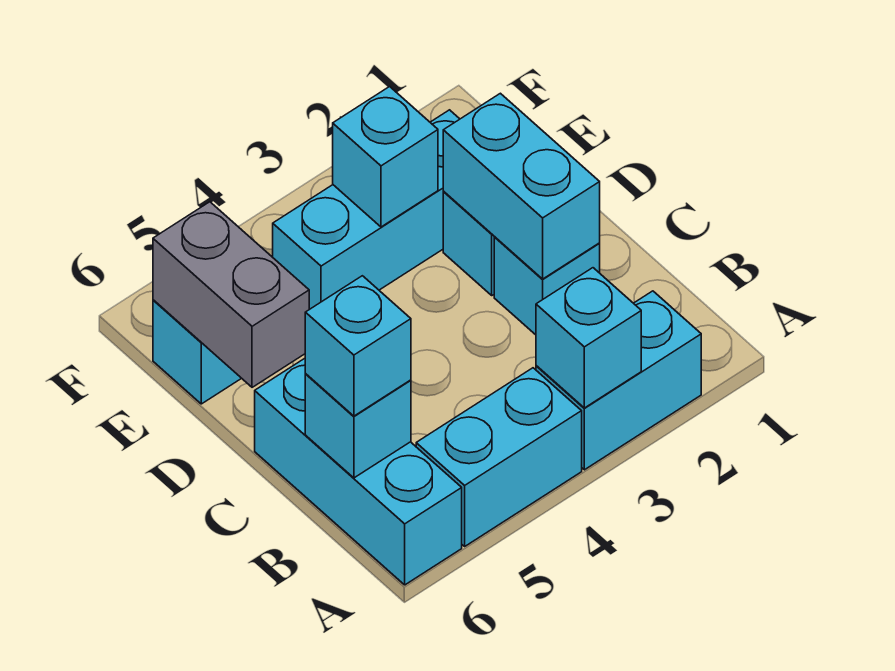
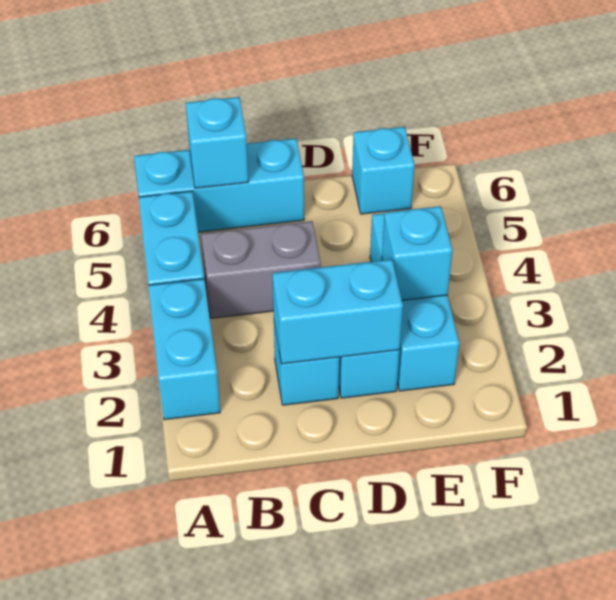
cyan 1x1 brick [536,268,641,408] -> none
cyan 1x1 brick [305,276,411,416] -> none
grey 1x2 brick [153,202,309,387] -> grey 1x2 brick moved to [201,221,321,318]

